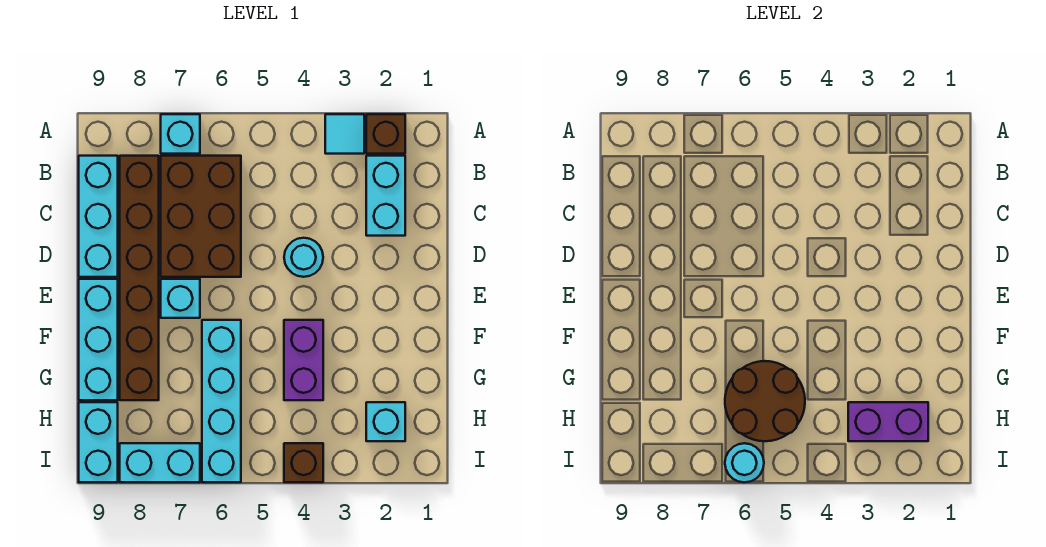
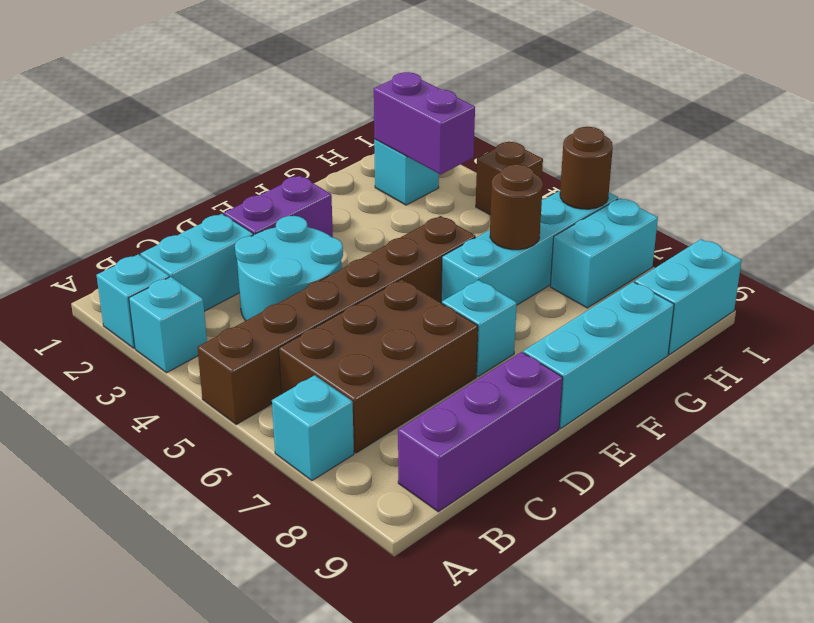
brown 1x1 brick [366,114,405,154] -> cyan 1x1 brick [96,254,169,348]
cyan 1x1 tile [325,114,364,154] -> cyan 1x1 brick [129,277,207,373]
brown 1x6 brick [120,156,159,400] -> brown 1x6 brick moved to [197,216,476,424]
cyan 1x3 brick [79,156,118,277] -> purple 1x3 brick [398,352,563,512]
cyan 1x1 round brick [284,238,323,277] -> cyan 2x2 round brick [235,216,343,321]
purple 1x2 brick [284,320,323,400] -> purple 1x2 brick moved to [224,176,333,238]
brown 2x2 round brick [725,361,805,441] -> brown 1x1 round brick [490,164,543,250]
cyan 1x1 round brick [725,443,764,482] -> brown 1x1 round brick [560,127,613,209]
cyan 1x2 brick [120,443,200,482] -> cyan 1x2 brick turned to [550,198,658,308]

